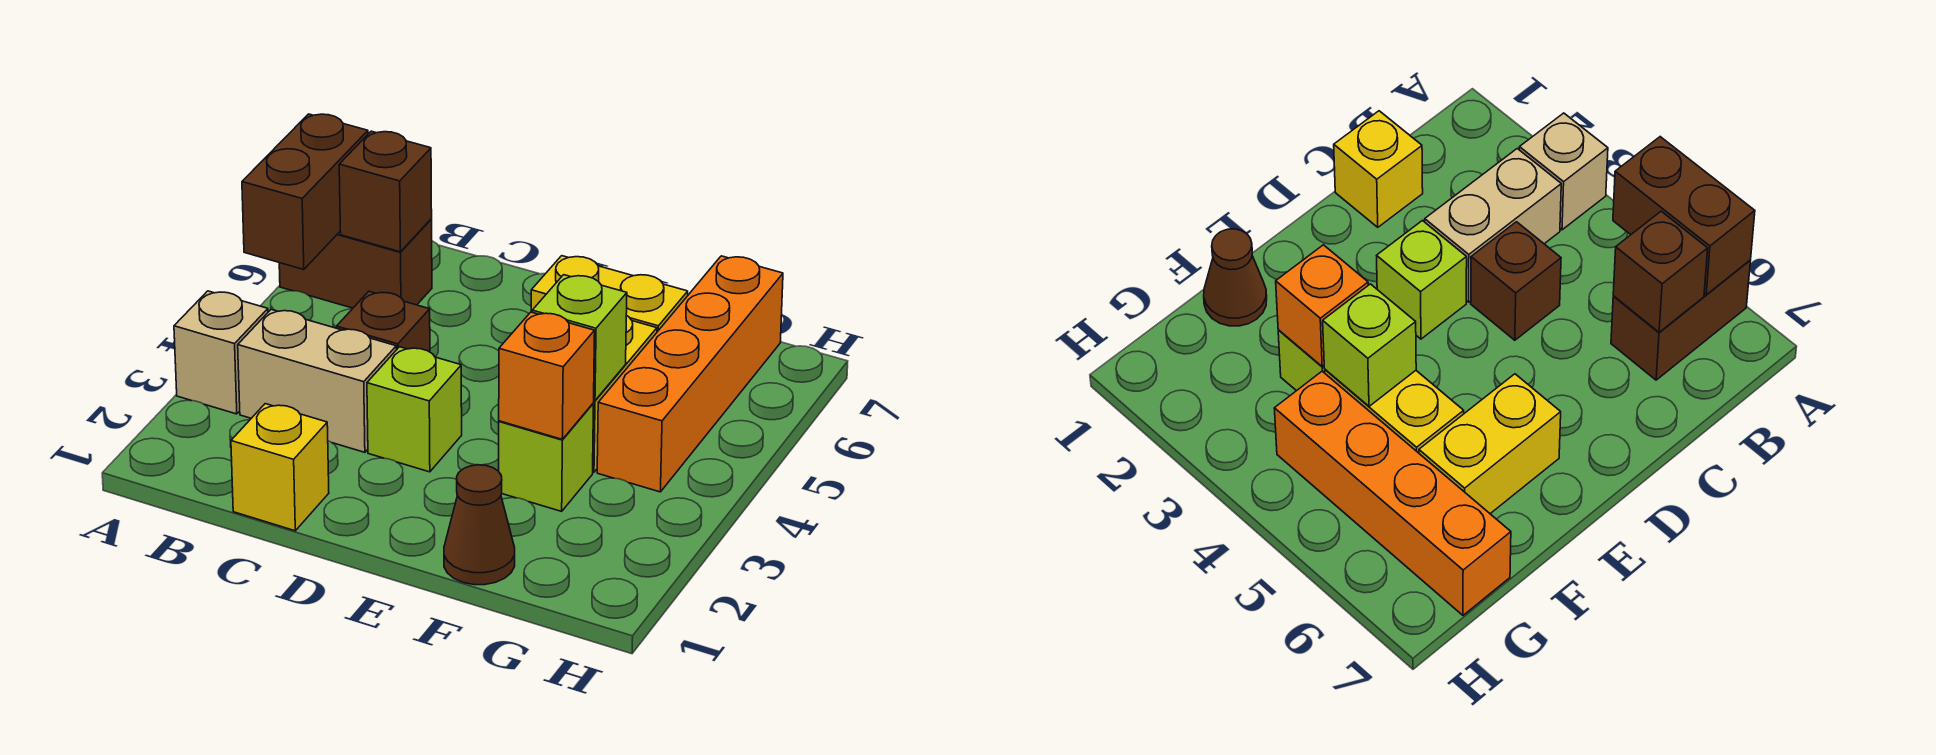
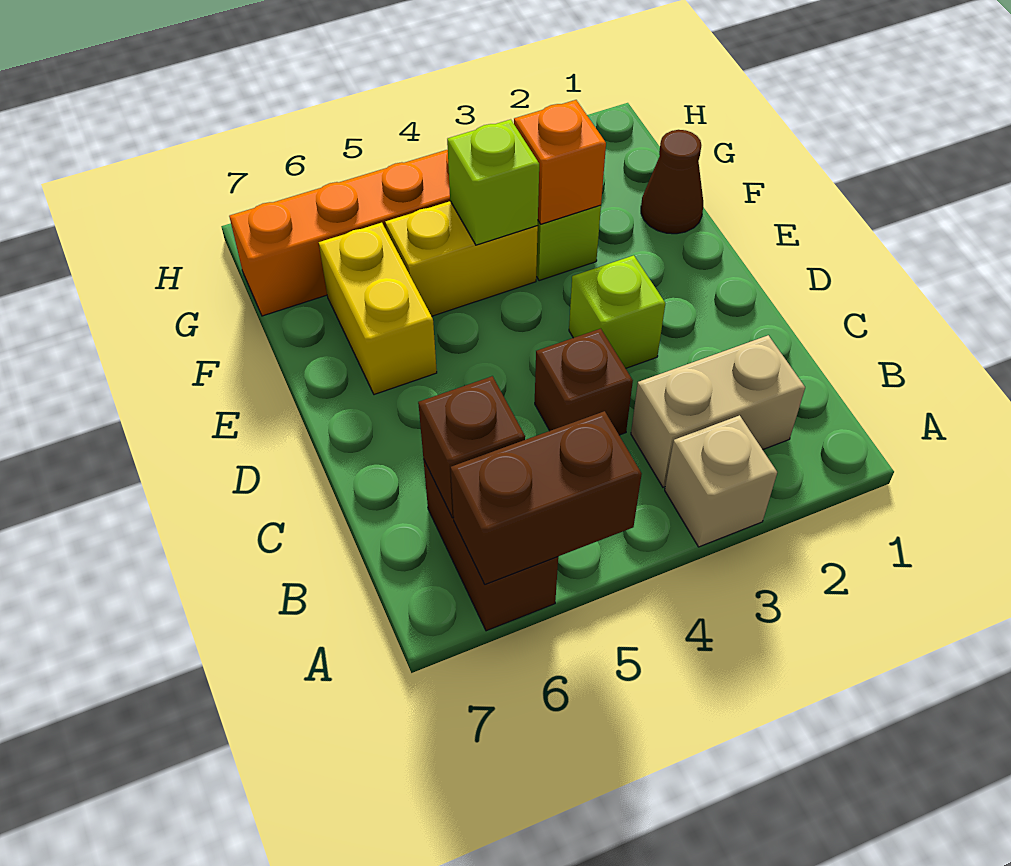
tan 1x2 brick [238,309,396,452] -> tan 1x2 brick turned to [631,335,805,487]
yellow 1x1 brick [231,404,329,531] -> none

